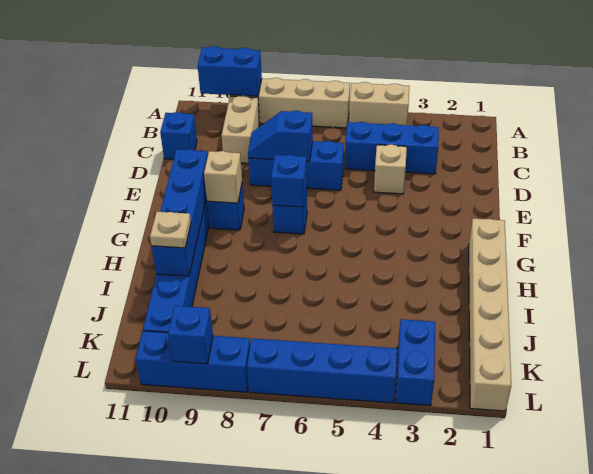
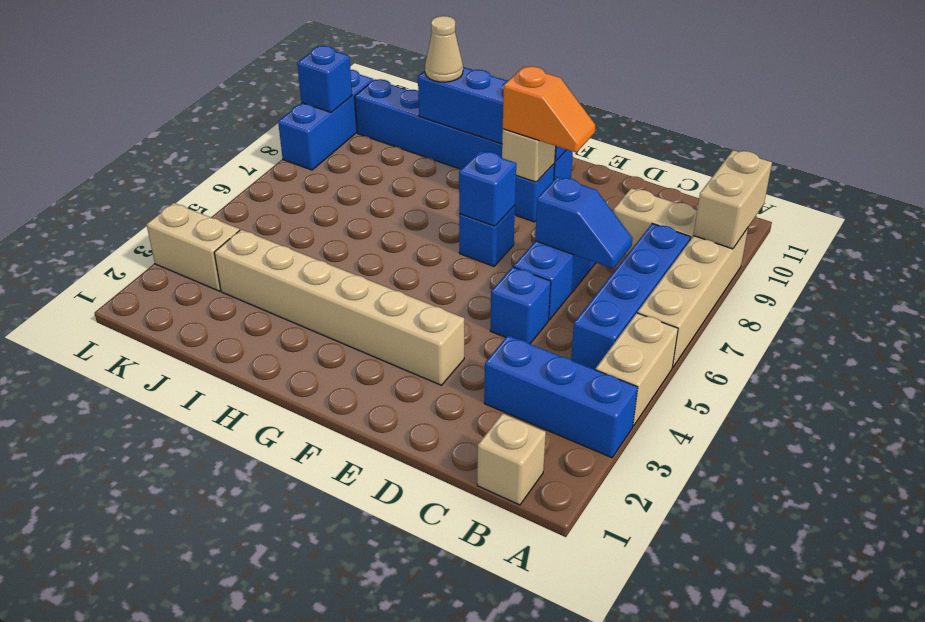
blue 1x2 brick [198,46,262,96] -> tan 1x2 brick [693,150,772,249]
blue 1x3 brick [345,122,439,174] -> blue 1x3 brick turned to [484,336,638,458]
blue 1x1 brick [160,112,197,159] -> blue 1x1 brick moved to [490,267,551,344]
tan 1x1 brick [374,144,407,194] -> tan 1x1 brick moved to [477,413,546,505]
blue 1x2 slope [248,110,313,161] -> blue 1x2 slope turned to [535,177,633,269]
none -> orange 1x2 slope [503,66,596,153]
tan 1x6 brick [469,218,511,411] -> tan 1x6 brick moved to [214,230,464,385]
tan 1x1 plate [150,212,191,248] -> tan 1x1 cone [425,16,463,82]
blue 1x2 brick [396,319,435,406] -> tan 1x2 brick [146,203,240,291]
blue 1x4 brick [247,338,397,403] -> blue 1x4 brick moved to [571,224,690,370]

